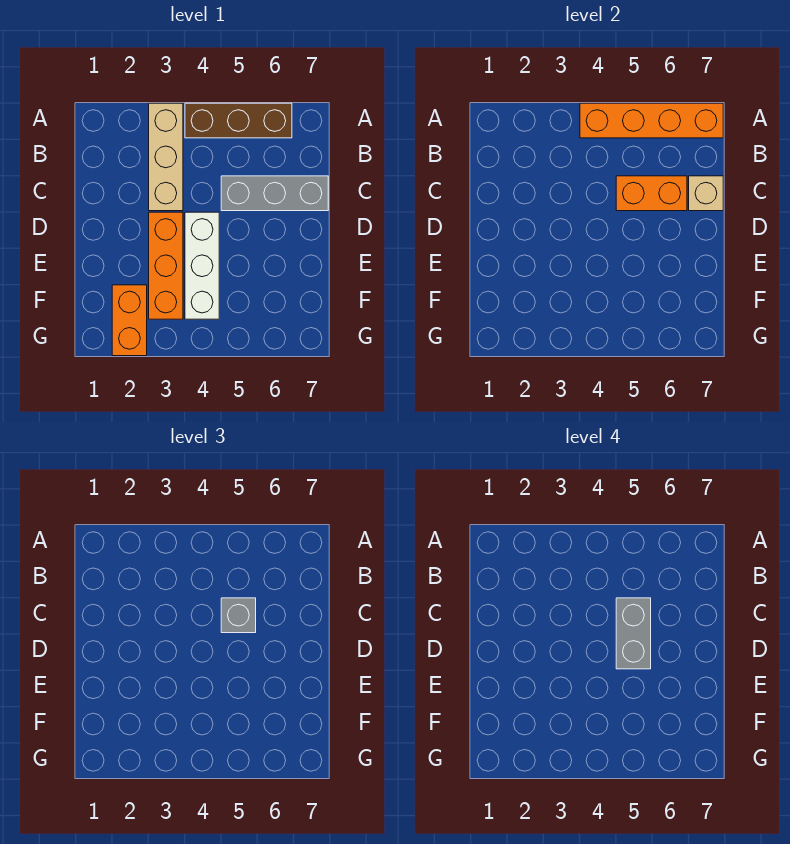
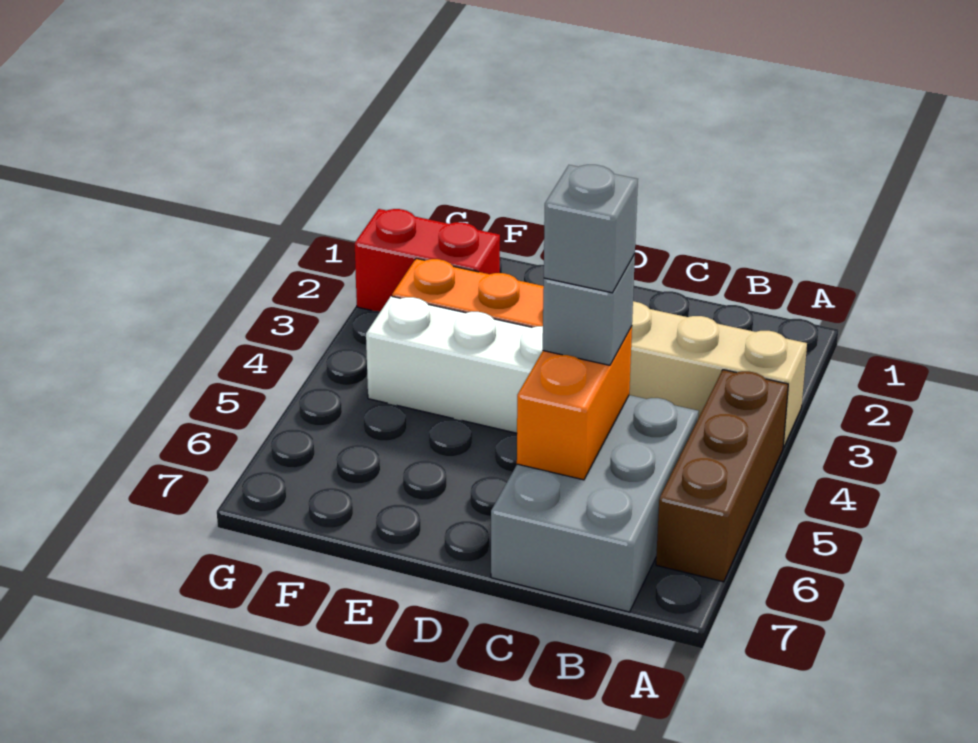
orange 1x4 brick [580,103,723,138] -> none
grey 1x3 brick [221,176,328,211] -> grey 2x3 brick [491,395,699,612]
grey 1x2 brick [616,598,651,669] -> grey 1x1 brick [544,165,638,293]
tan 1x1 brick [689,176,723,211] -> none
orange 1x2 brick [112,285,147,356] -> red 1x2 brick [355,209,500,312]

